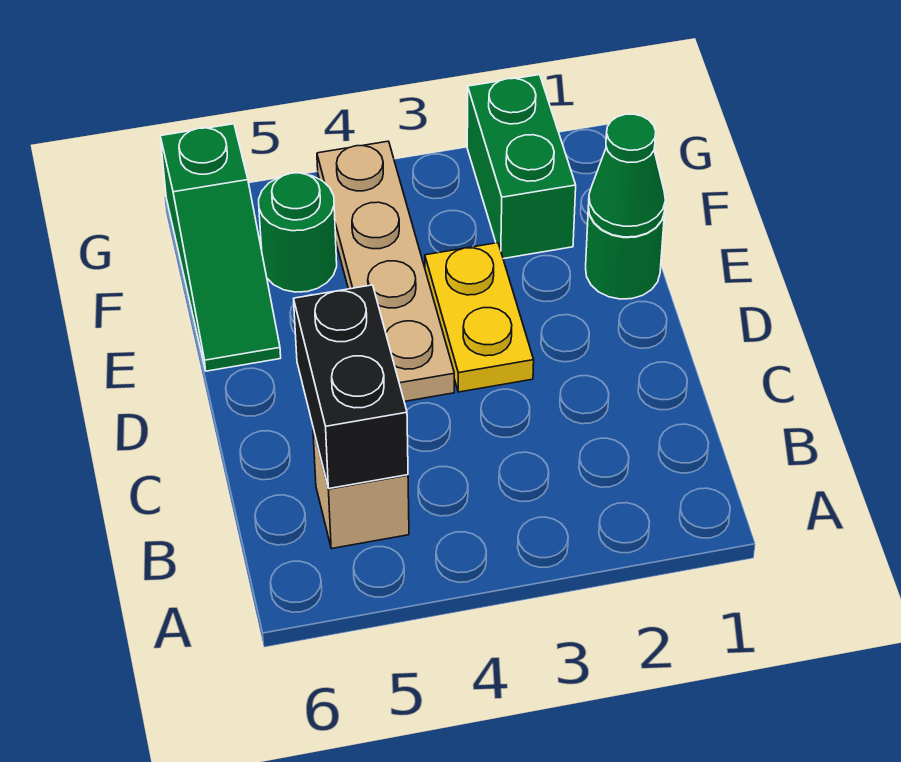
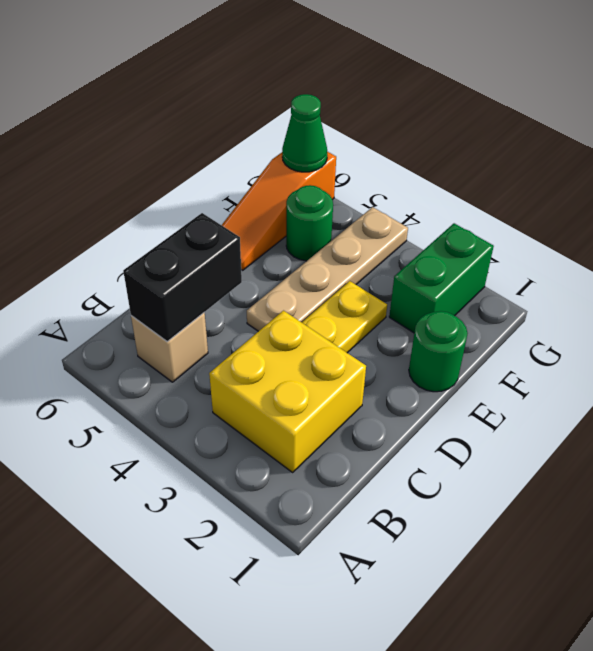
none -> yellow 2x2 brick [209,311,366,472]
green 1x1 cone [588,114,665,237] -> green 1x1 cone moved to [282,94,327,172]
green 1x3 slope [160,124,281,371] -> orange 1x3 slope [222,152,336,270]

